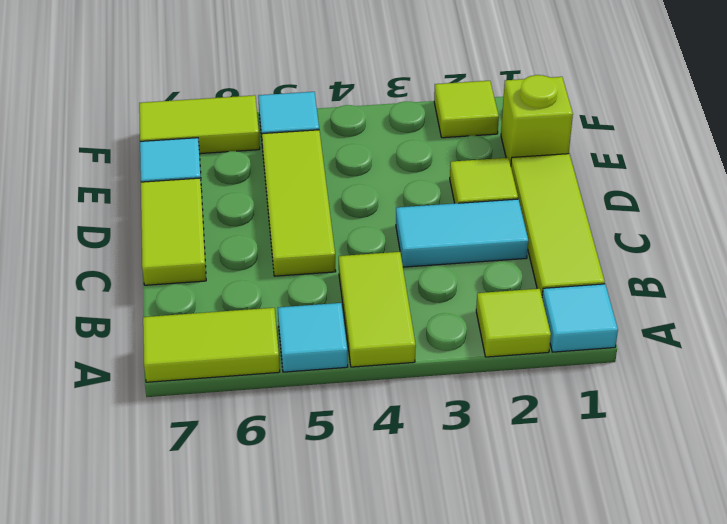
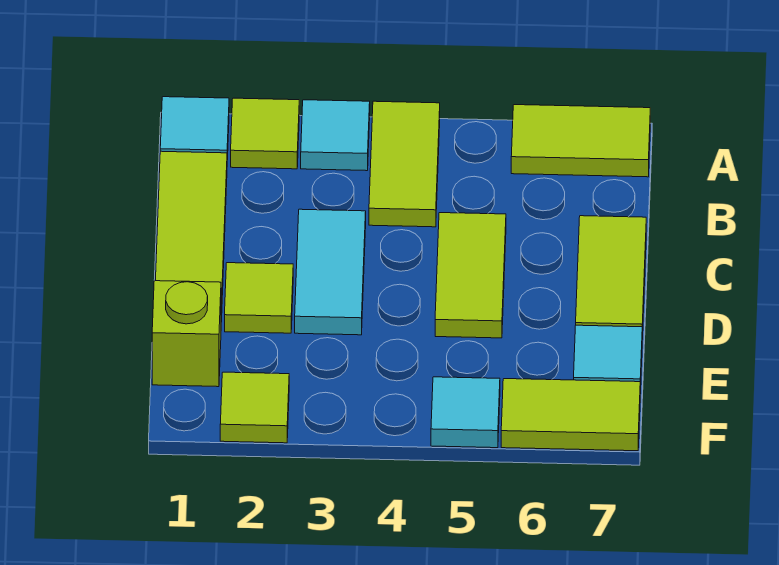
cyan 1x1 tile [278,303,348,372] -> cyan 1x1 tile moved to [301,100,370,171]
cyan 1x2 tile [396,199,528,267] -> cyan 1x2 tile turned to [295,209,366,335]
lime 1x3 tile [262,130,336,276] -> lime 1x2 tile [435,213,506,338]

